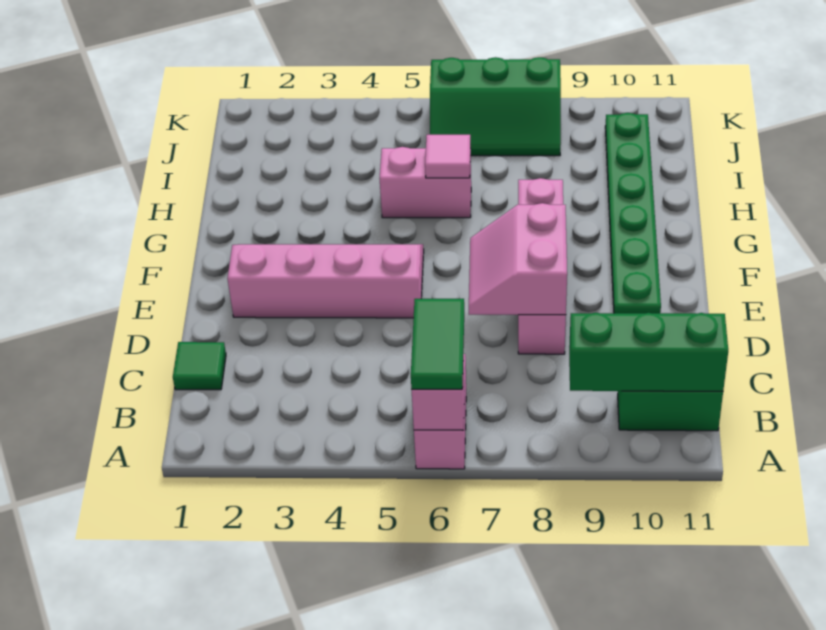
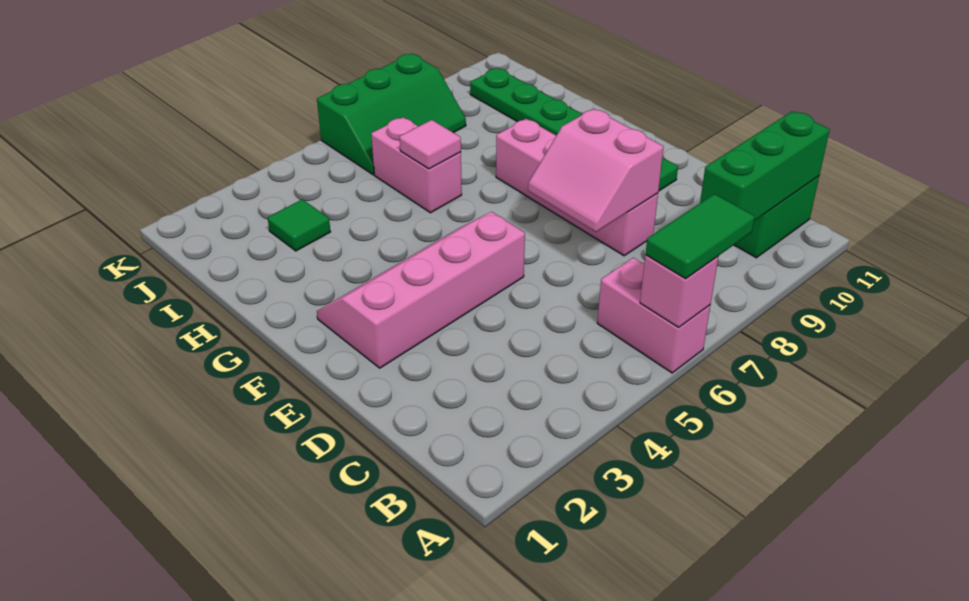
green 1x2 tile [411,299,464,389] -> green 1x2 tile turned to [645,194,755,279]
green 1x1 tile [173,342,226,390] -> green 1x1 tile moved to [268,199,331,251]
pink 1x2 brick [380,147,471,218] -> pink 1x2 brick turned to [371,117,462,213]

